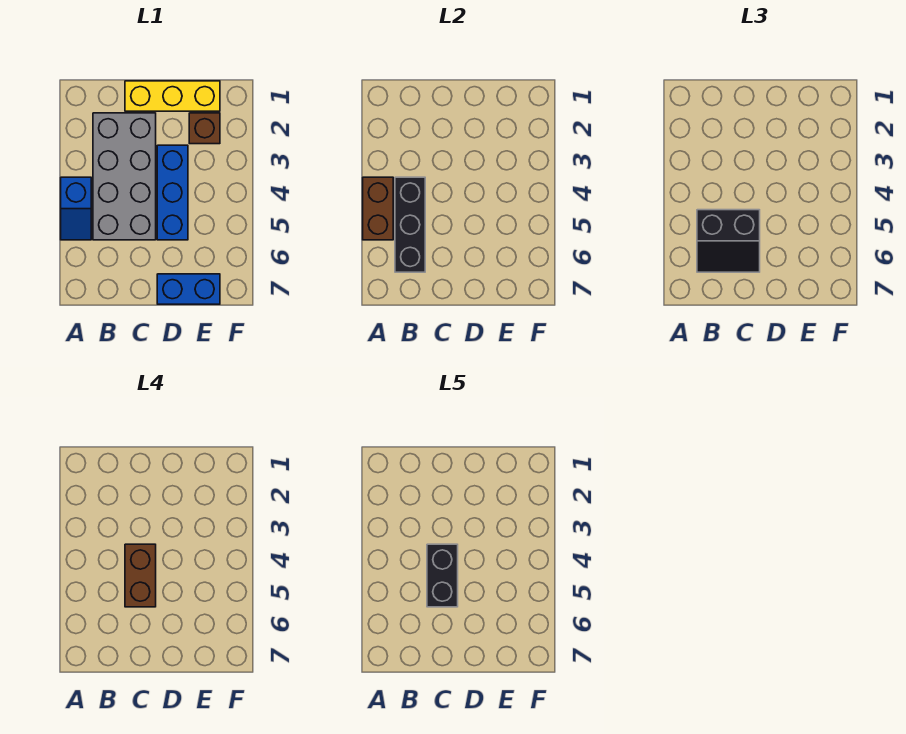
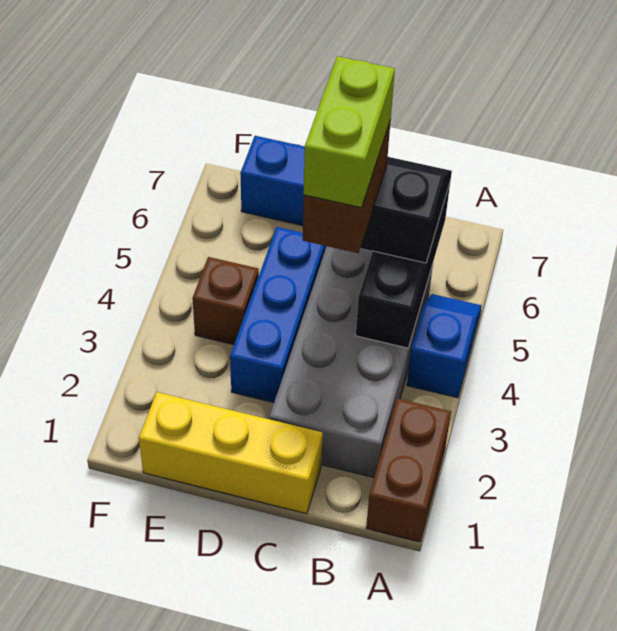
brown 1x2 brick [363,177,393,240] -> brown 1x2 brick moved to [366,398,451,542]
black 1x2 brick [427,544,458,607] -> lime 1x2 brick [304,56,395,208]
brown 1x1 brick [189,113,220,144] -> brown 1x1 brick moved to [192,257,259,345]

